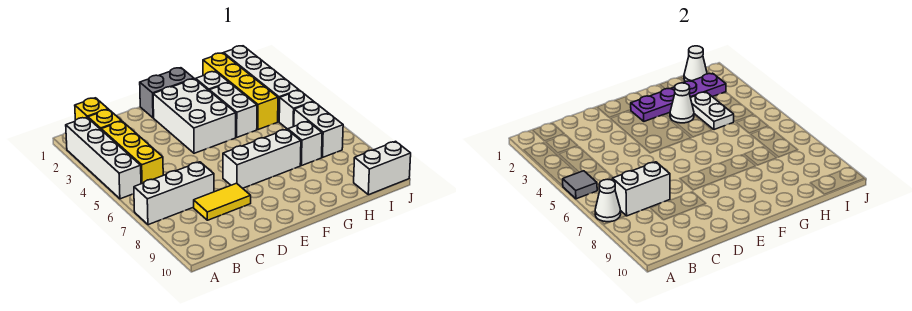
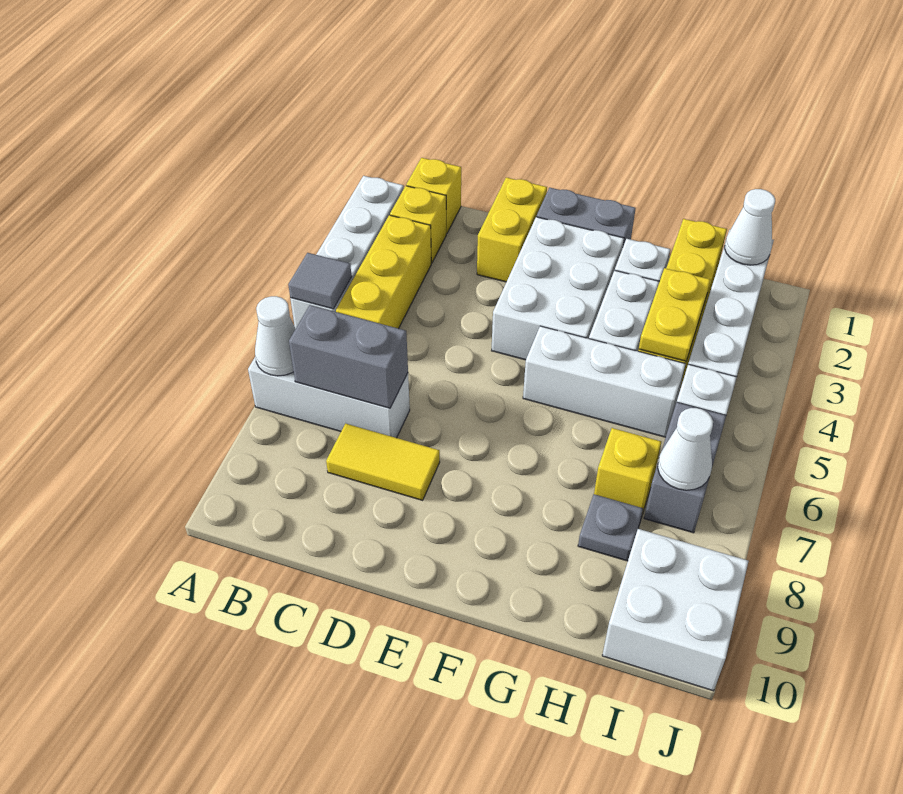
white 1x2 brick [612,162,670,216] -> grey 1x2 brick [289,305,408,408]
none -> yellow 1x2 brick [477,177,547,282]
white 1x3 brick [223,129,301,188] -> white 1x3 brick moved to [523,326,686,437]
purple 1x4 plate [631,73,726,121] -> none
white 1x1 cone [670,83,694,123] -> white 1x1 cone moved to [658,408,713,490]
white 1x2 plate [691,92,734,130] -> yellow 1x2 plate [639,268,710,361]
white 1x1 brick [287,121,322,166] -> yellow 1x1 brick [594,428,661,518]
none -> grey 1x1 plate [578,494,643,561]
white 1x2 brick [294,102,343,157] -> grey 1x2 brick [644,402,726,533]
white 1x2 brick [354,141,411,195] -> white 2x2 brick [602,529,749,691]

